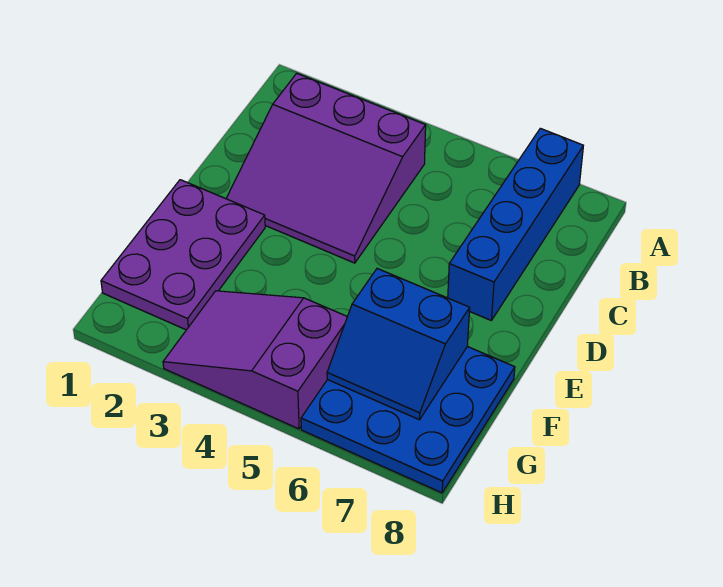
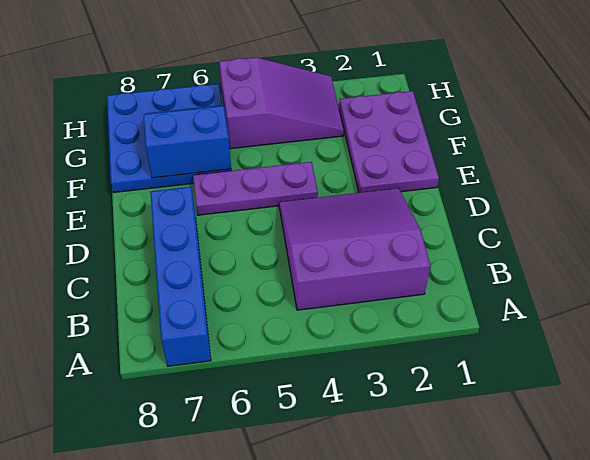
none -> purple 1x3 plate [193,162,318,215]

